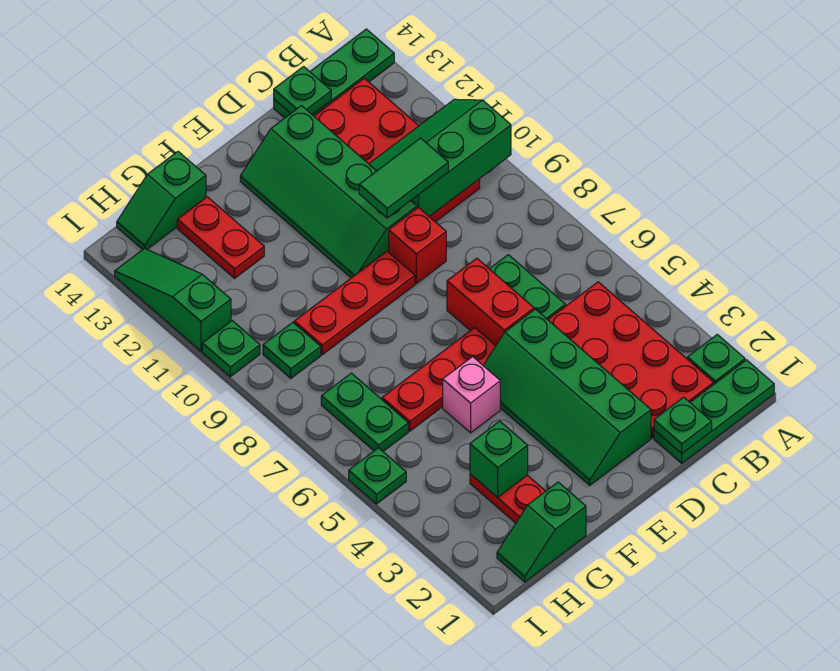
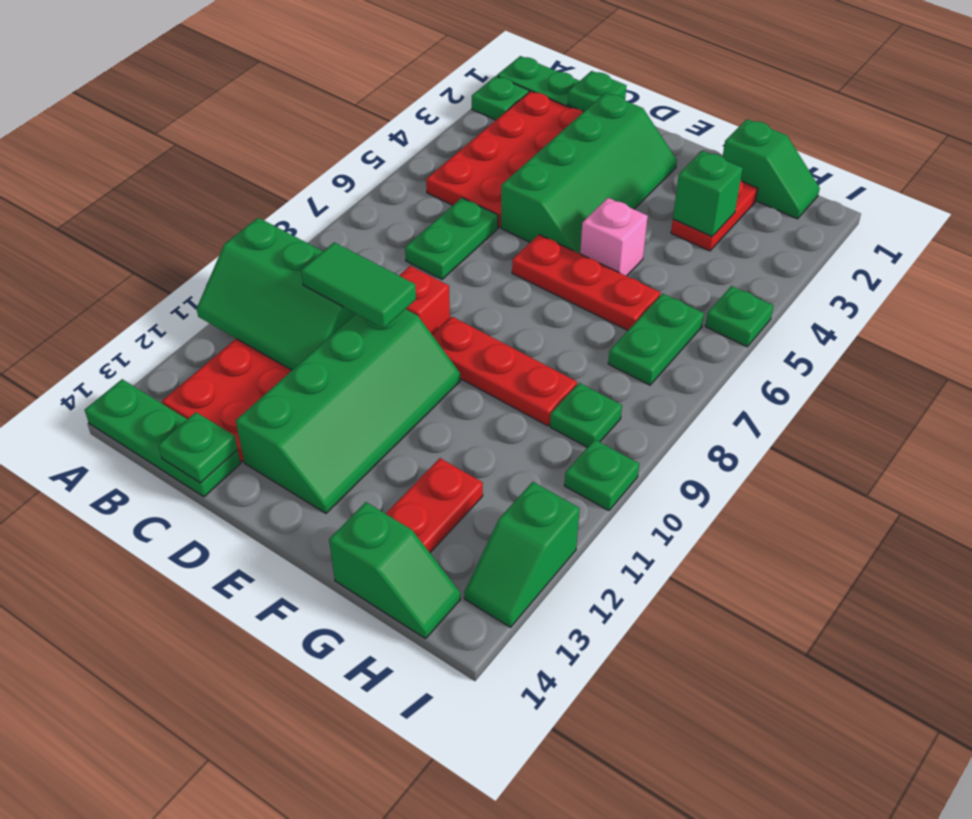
red 1x2 brick [447,258,534,345] -> none
green 1x3 slope [115,248,231,351] -> green 1x2 slope [464,482,580,627]

